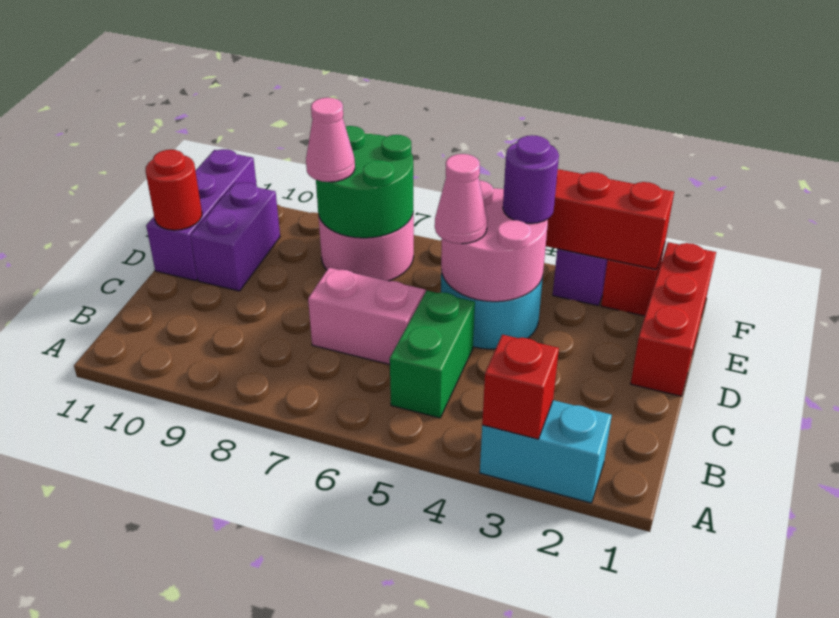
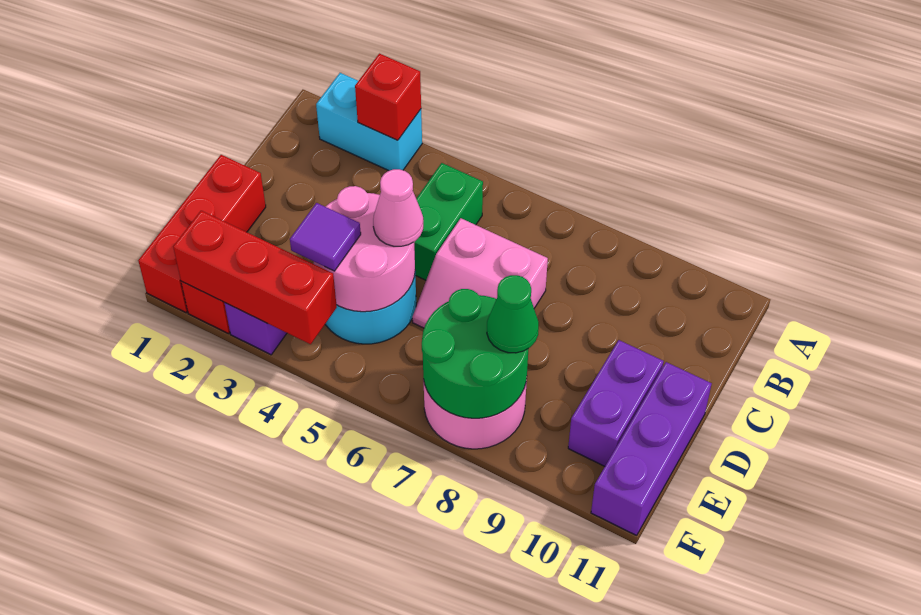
red 1x1 round brick [145,150,202,230] -> none
purple 1x1 round brick [503,135,559,223] -> purple 1x1 tile [290,203,361,271]
pink 1x1 cone [306,98,355,182] -> green 1x1 cone [487,275,539,353]

